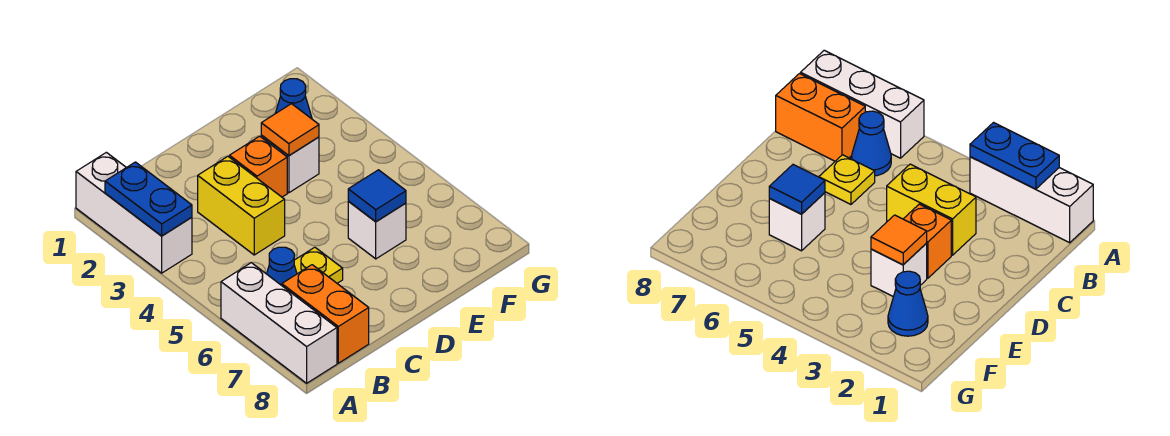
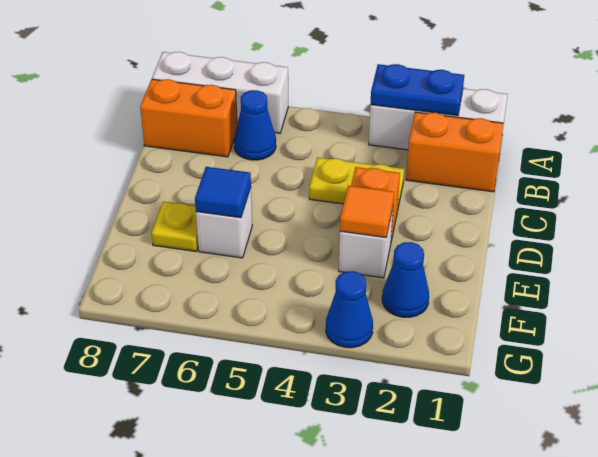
none -> orange 1x2 brick [406,112,504,192]
yellow 1x2 brick [198,156,285,255] -> yellow 1x2 plate [309,157,405,211]
yellow 1x1 plate [294,247,343,283] -> yellow 1x1 plate moved to [152,202,198,251]
none -> blue 1x1 cone [326,271,373,348]

